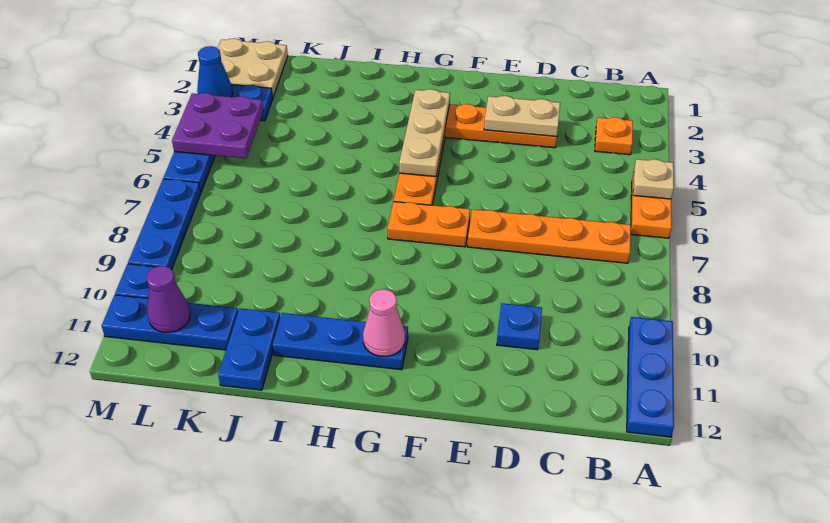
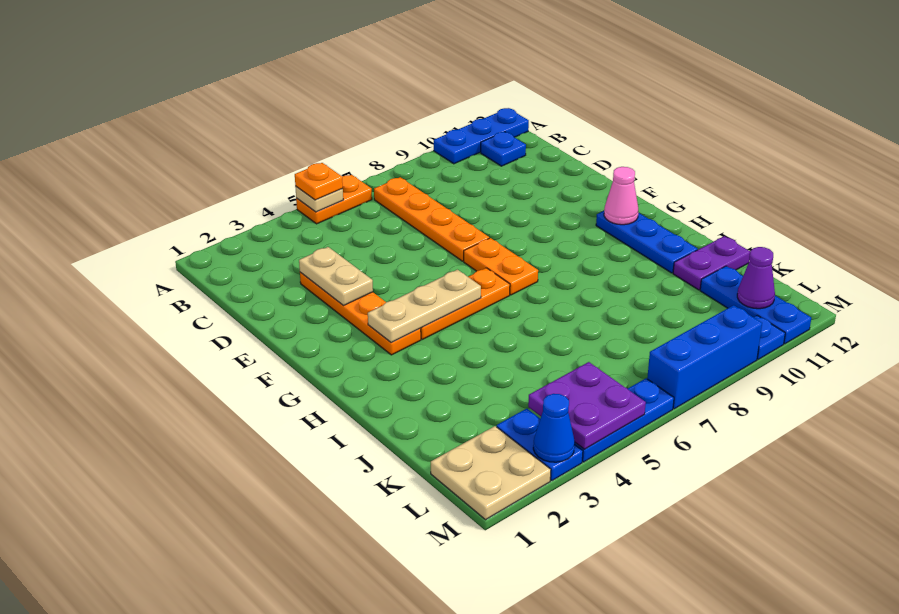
orange 1x1 plate [595,117,633,155] -> orange 1x1 plate moved to [295,163,343,200]
blue 1x1 plate [497,303,542,350] -> blue 1x1 plate moved to [481,132,526,166]
blue 1x2 plate [218,308,280,390] -> purple 1x2 plate [673,236,750,290]
blue 1x3 plate [128,179,201,270] -> blue 1x3 brick [647,305,762,409]

